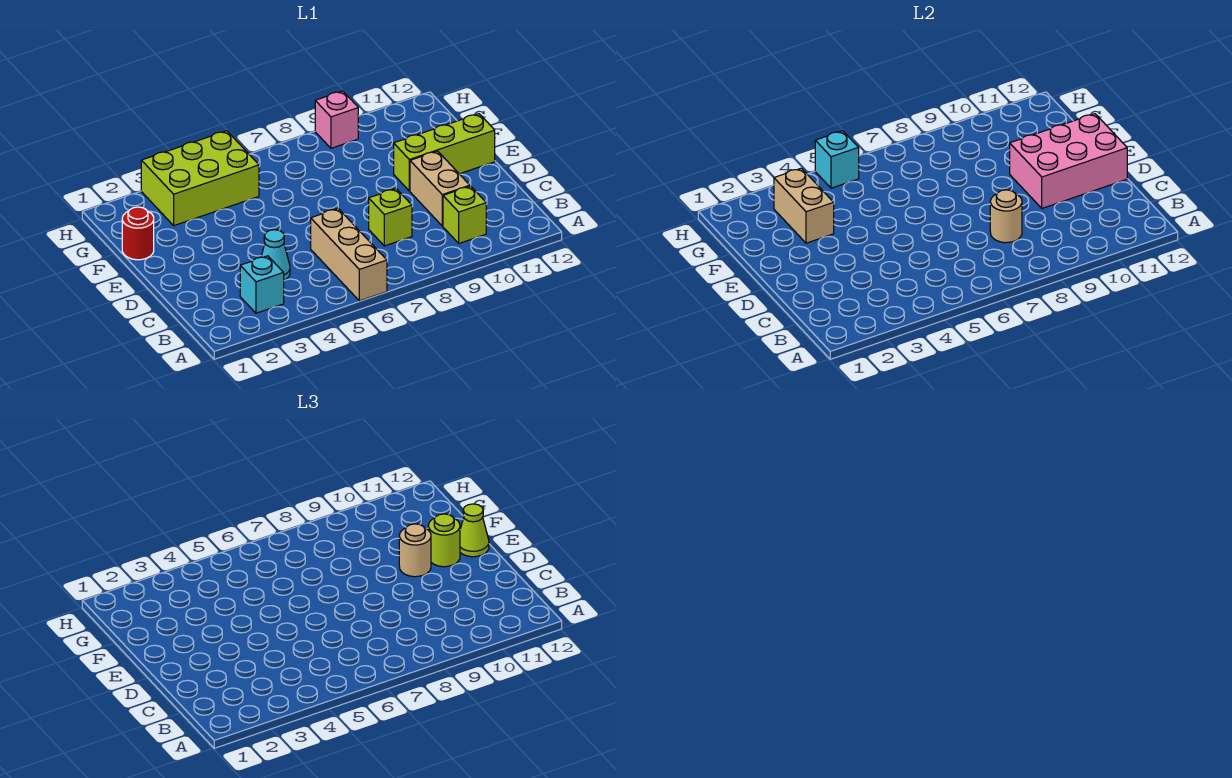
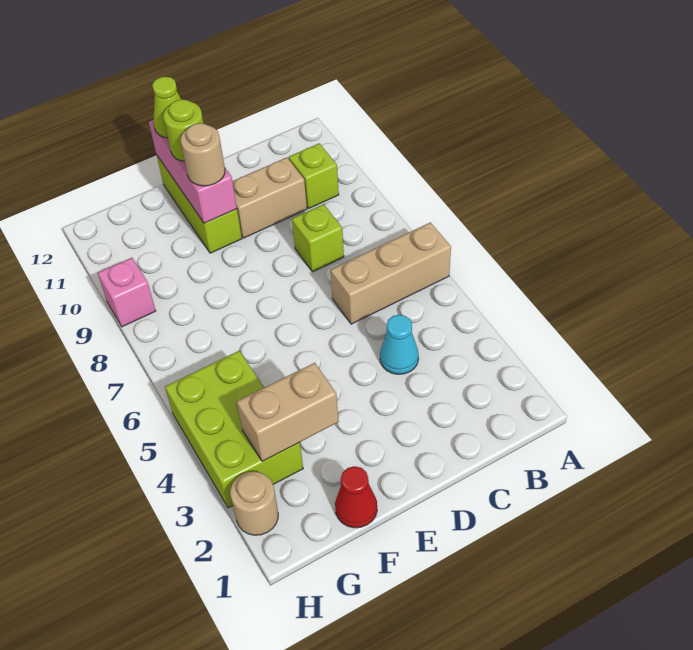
cyan 1x1 brick [240,256,284,313] -> none
tan 1x1 round brick [990,190,1022,243] -> tan 1x1 round brick moved to [230,472,278,535]
pink 2x3 brick [1010,114,1127,208] -> pink 1x3 brick [149,120,237,223]
red 1x1 round brick [122,207,154,260] -> red 1x1 cone [335,466,377,528]
cyan 1x1 brick [815,131,859,188] -> none

